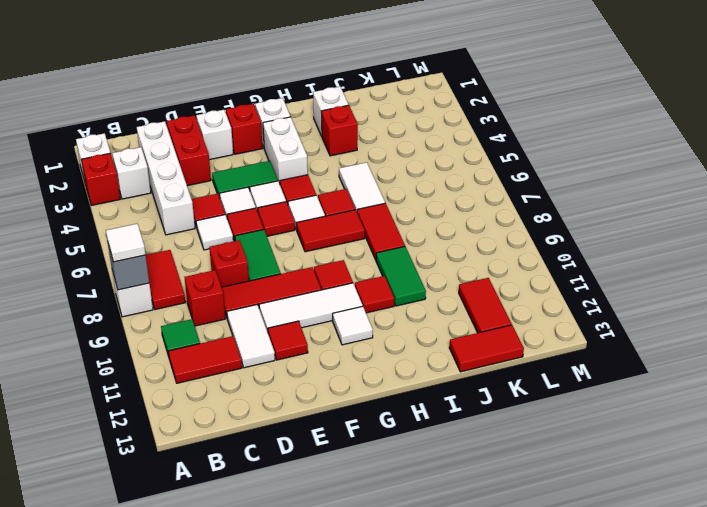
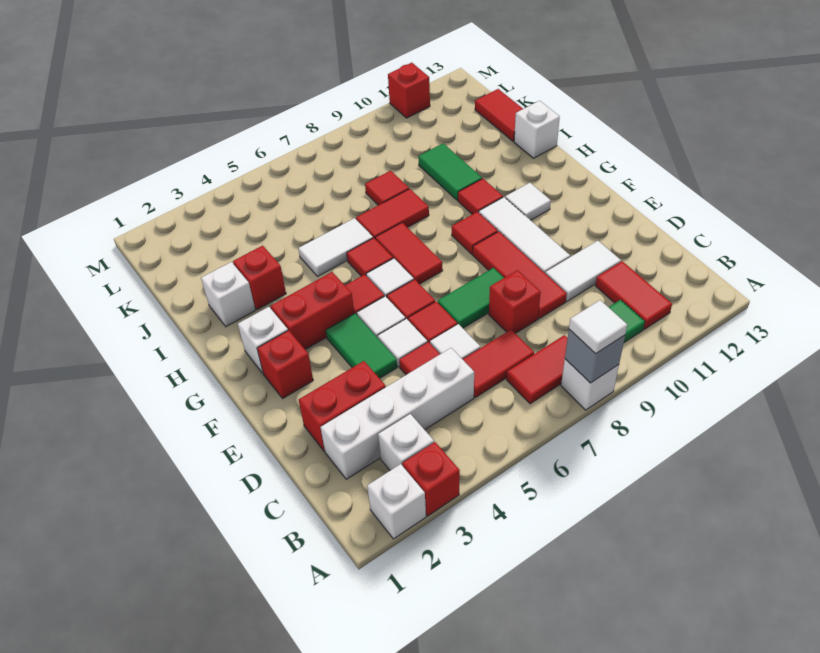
red 1x1 brick [185,270,225,326] -> red 1x1 brick moved to [388,63,430,118]
white 1x1 brick [196,110,233,160] -> white 1x1 brick moved to [514,101,560,158]
red 1x1 tile [268,321,308,360] -> red 1x1 tile moved to [365,171,409,205]
white 1x2 brick [263,117,308,184] -> red 1x2 brick [271,272,354,350]
green 1x2 tile [376,247,426,306] -> green 1x2 tile turned to [418,144,482,200]
red 1x2 tile [459,278,512,333] -> red 1x2 tile moved to [463,330,534,397]

